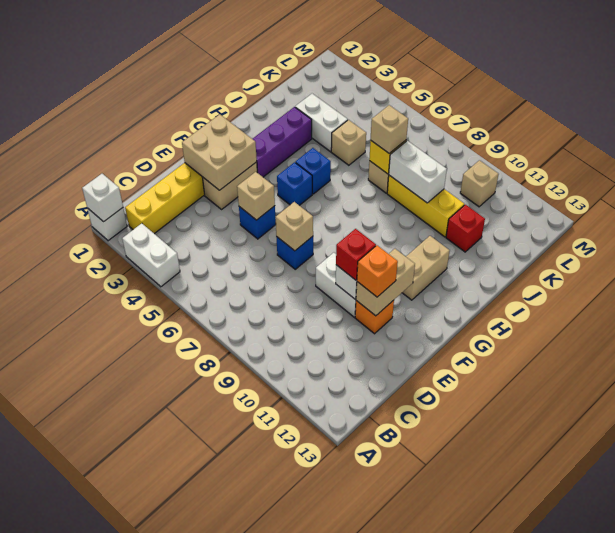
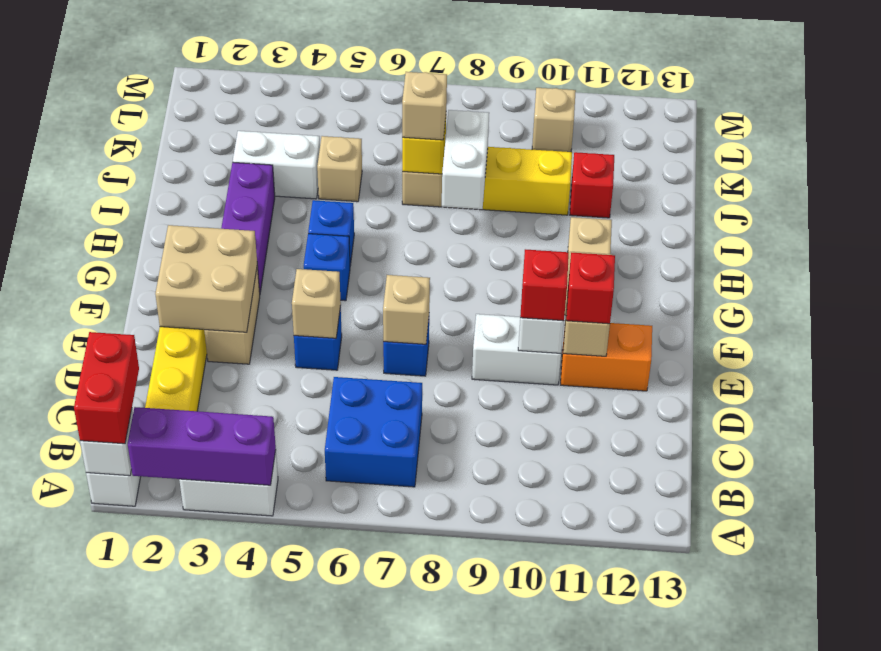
none -> red 1x2 brick [74,332,139,444]
none -> purple 1x3 brick [128,407,276,485]
none -> blue 2x2 brick [325,377,422,487]
orange 1x1 brick [355,300,394,334] -> orange 1x2 brick [561,323,652,391]
orange 1x1 brick [357,245,398,297] -> red 1x1 brick [566,252,615,324]
white 1x2 brick [388,141,447,203] -> white 1x2 brick turned to [442,110,489,209]

